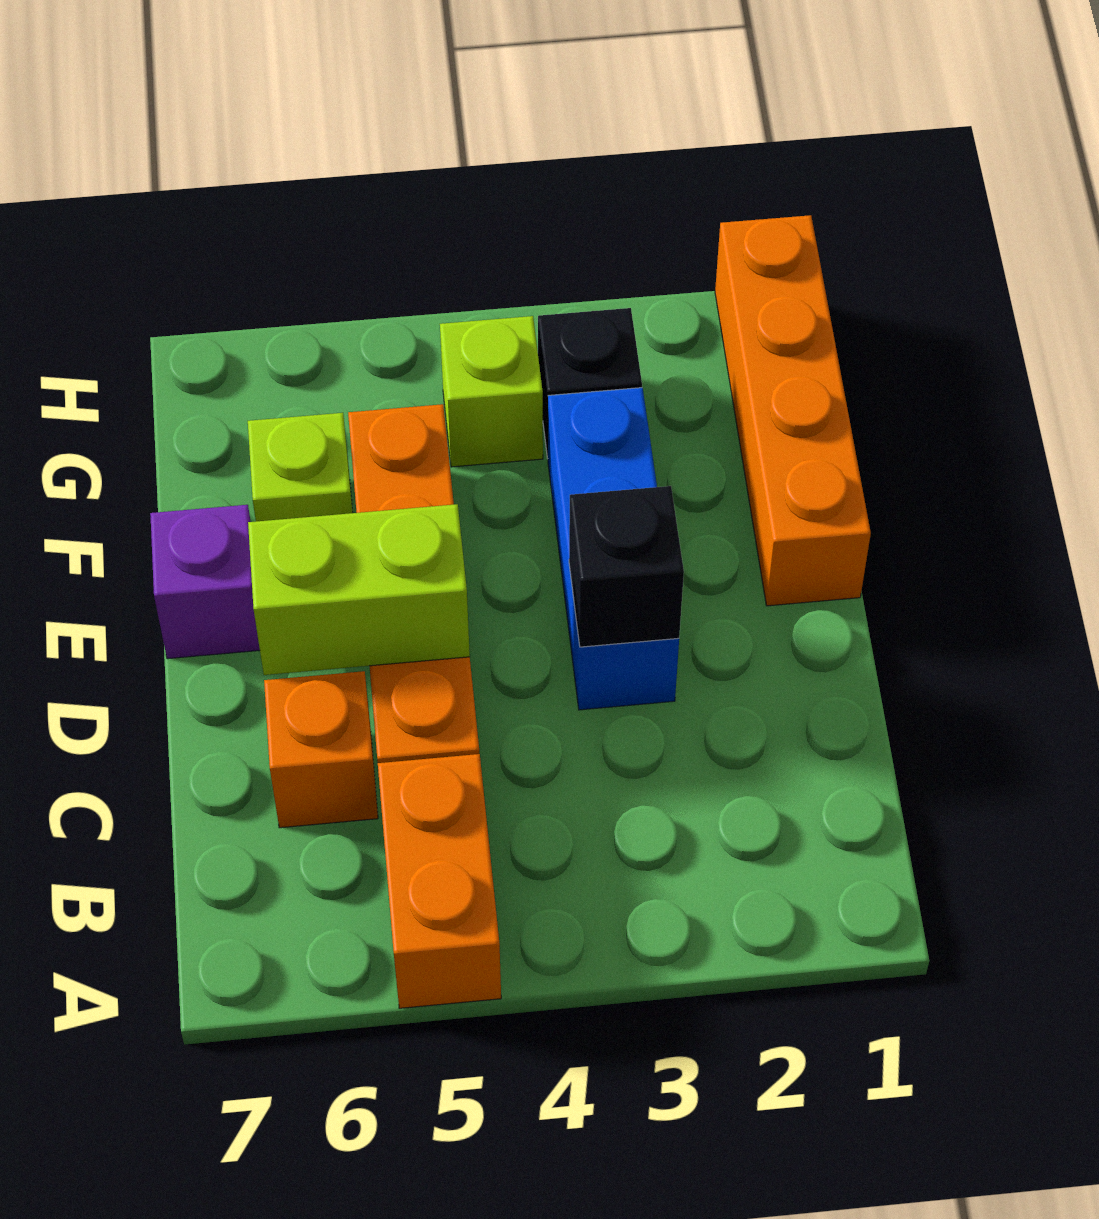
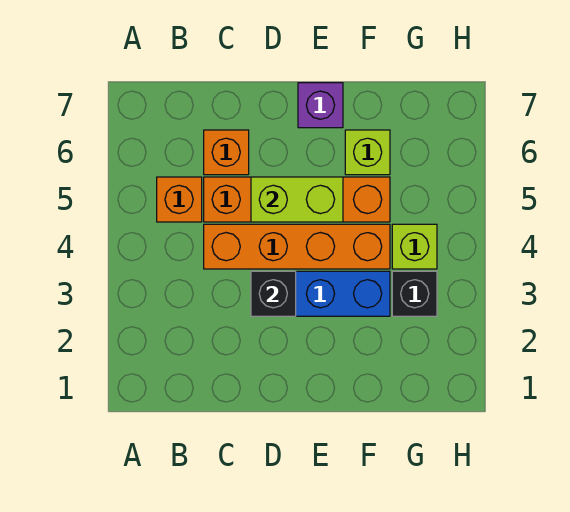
orange 1x2 brick [378,754,501,1008] -> orange 1x1 brick [157,177,202,222]
lime 1x2 brick [248,504,470,675] -> lime 1x2 brick turned to [251,177,343,222]
orange 1x4 brick [715,215,871,606] -> orange 1x4 brick moved to [204,224,390,269]

